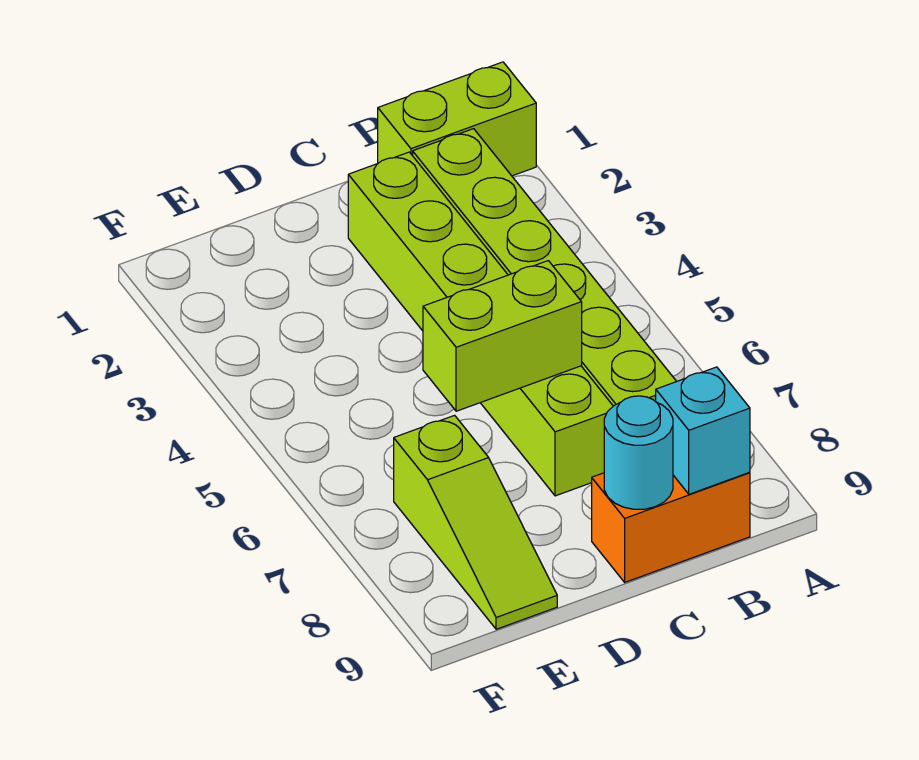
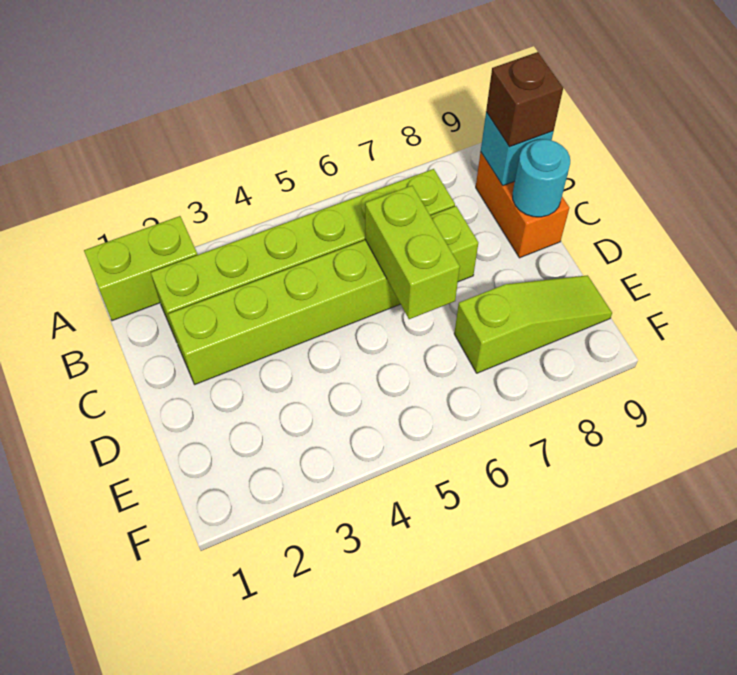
lime 1x2 brick [378,62,536,176] -> lime 1x2 brick turned to [84,216,198,321]
none -> brown 1x1 brick [486,52,563,147]

